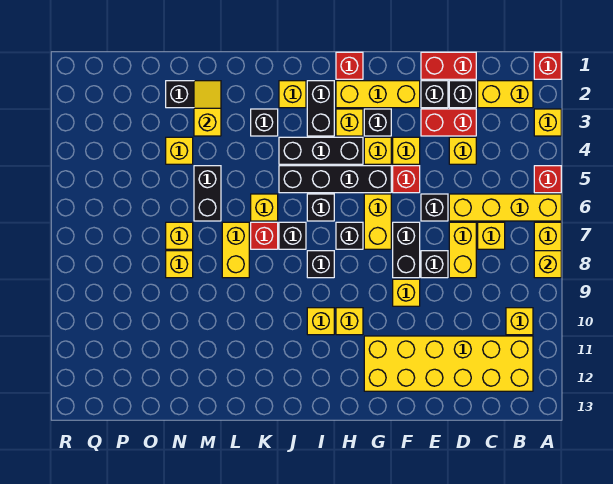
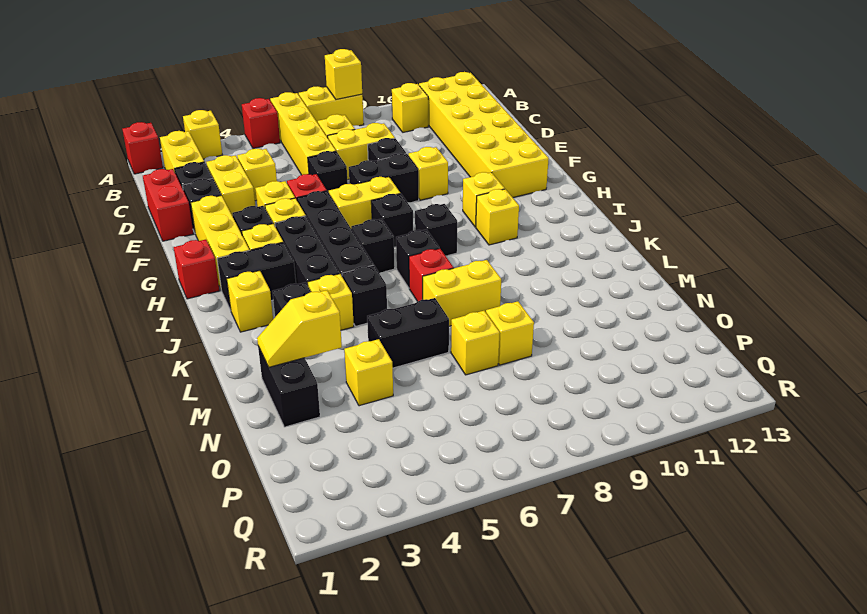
red 1x2 brick [421,109,476,136] -> yellow 1x2 brick [206,155,255,216]
none -> black 1x1 brick [342,265,387,326]
yellow 1x1 brick [251,194,278,221] -> yellow 1x1 brick moved to [307,274,354,330]

